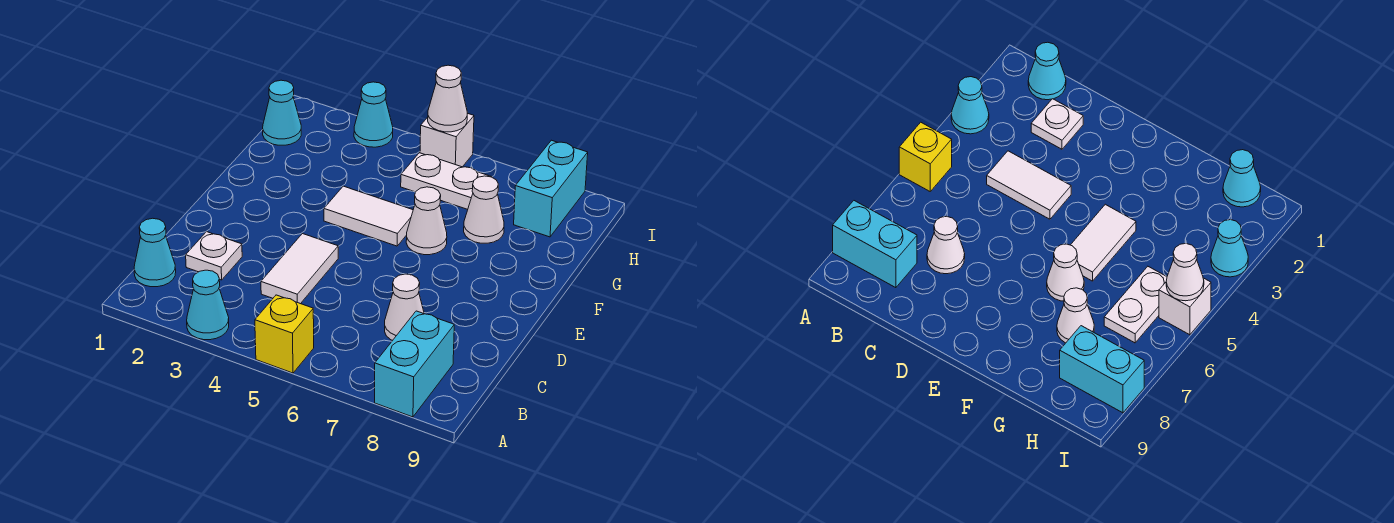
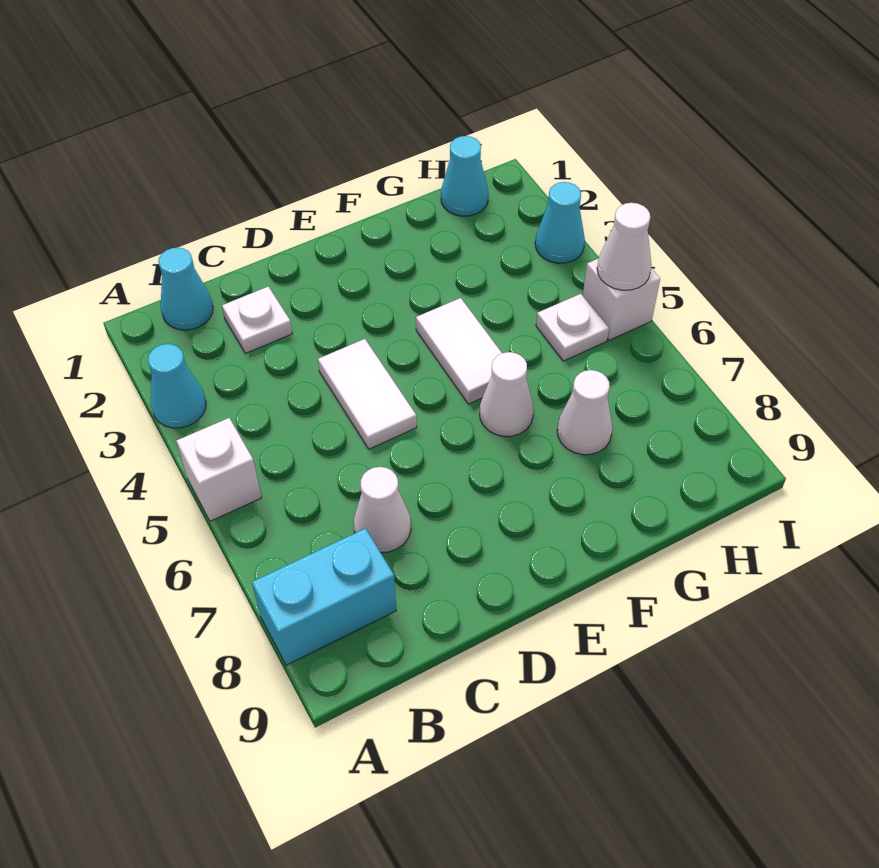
yellow 1x1 brick [255,295,314,373] -> white 1x1 brick [176,418,261,521]
white 1x2 tile [261,234,338,304] -> white 1x2 tile turned to [318,339,417,449]
white 1x2 plate [401,153,491,209] -> white 1x1 plate [536,294,609,361]
cyan 1x2 brick [514,140,588,237] -> none

